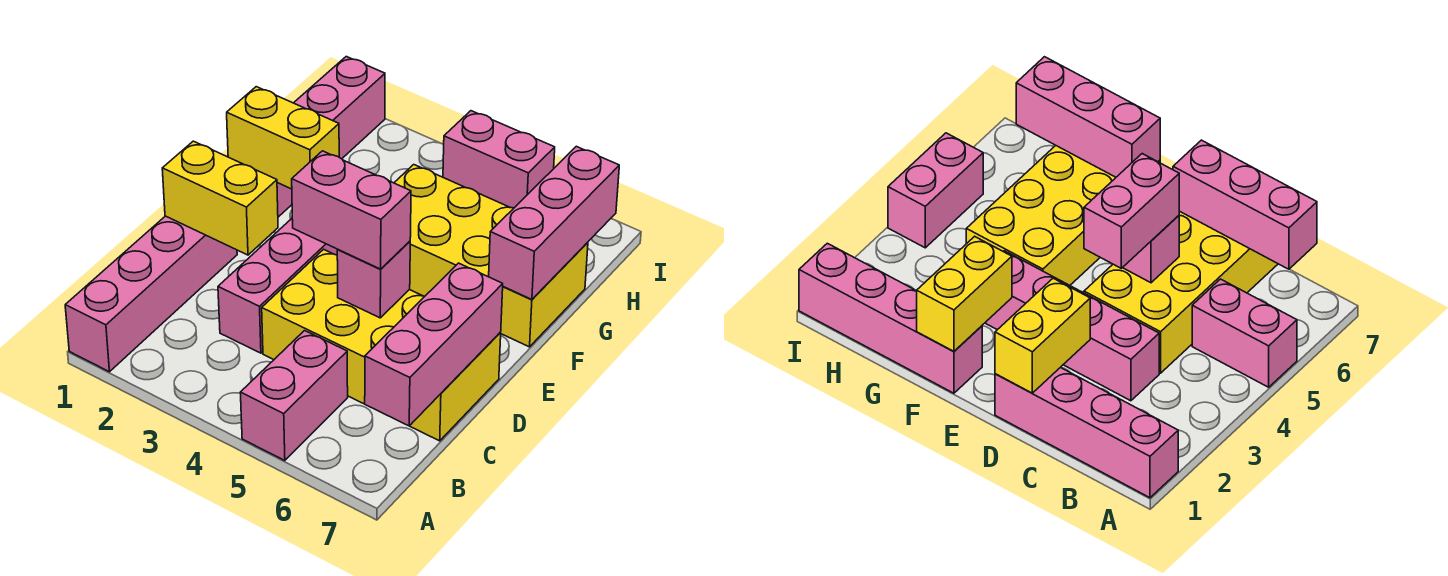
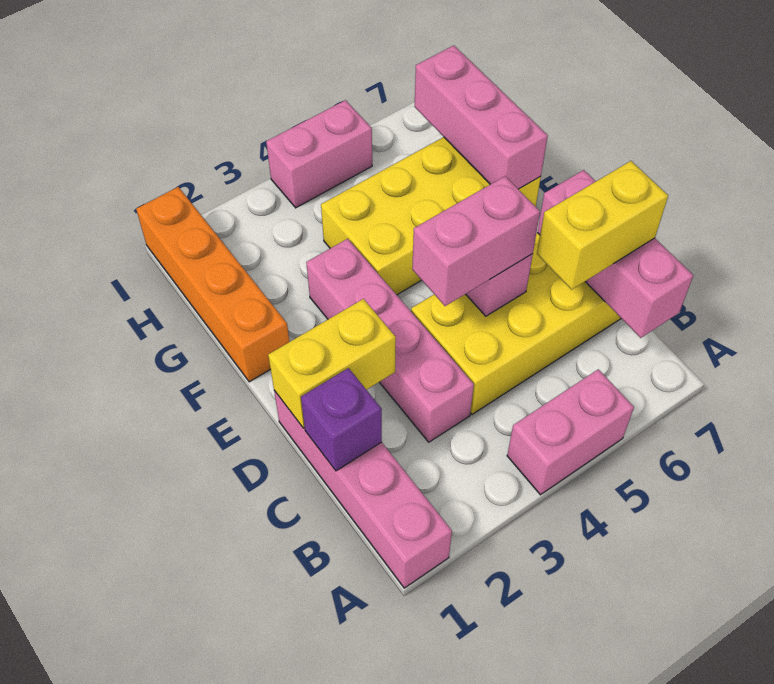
pink 1x2 brick [240,331,348,461] -> pink 1x2 brick turned to [507,369,634,495]
none -> purple 1x1 brick [301,368,382,471]
pink 1x4 brick [277,57,385,217] -> orange 1x4 brick [136,187,289,382]
yellow 1x2 brick [227,87,339,189] -> yellow 1x2 brick moved to [537,161,668,290]

